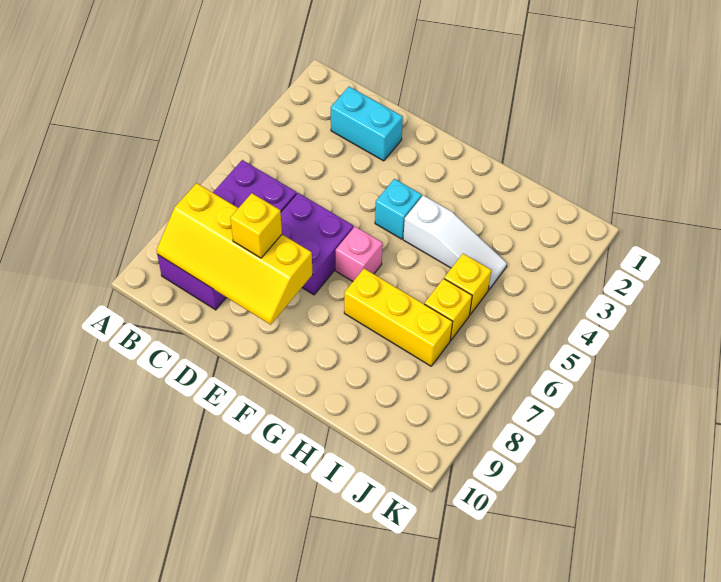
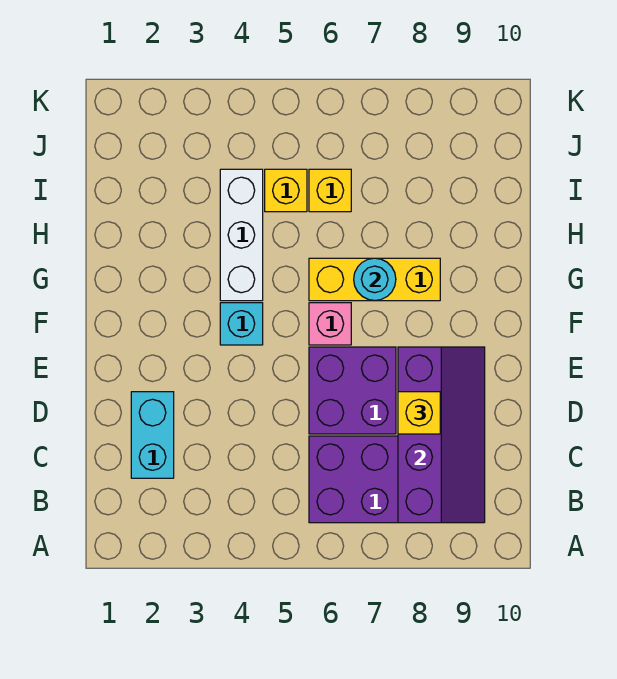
yellow 2x4 slope [157,183,313,325] -> purple 2x4 slope [398,347,485,523]
white 1x3 slope [403,195,507,290] -> white 1x3 brick [220,169,263,301]
yellow 1x3 brick [344,269,453,366] -> yellow 1x3 brick turned to [309,258,440,301]
none -> cyan 1x1 round brick [354,258,396,301]

